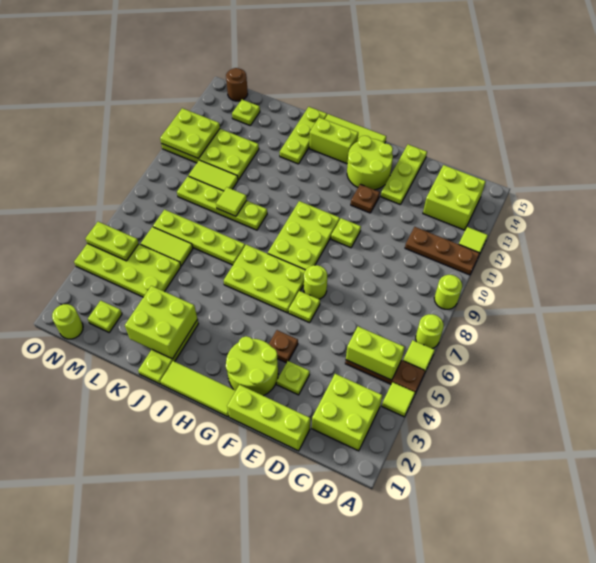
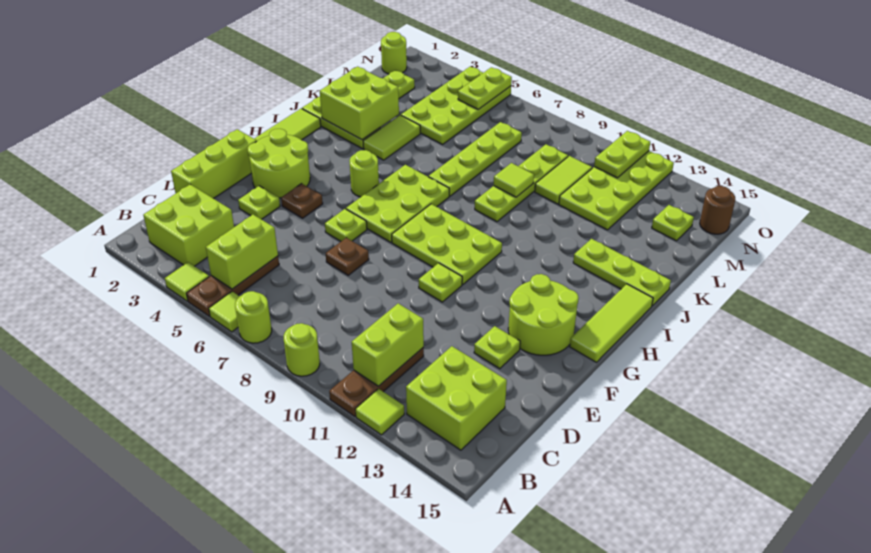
lime 1x3 plate [381,145,427,205] -> lime 1x1 plate [474,326,520,369]
lime 1x1 round brick [304,265,327,299] -> lime 1x1 round brick moved to [349,150,379,197]
brown 1x1 plate [351,184,380,213] -> brown 1x1 plate moved to [326,238,369,275]
lime 1x2 brick [309,117,358,164] -> lime 1x2 brick moved to [352,303,424,386]
lime 1x2 tile [141,227,193,266] -> lime 1x2 tile moved to [363,115,420,160]
lime 2x2 plate [160,108,220,159] -> lime 1x2 plate [594,131,650,178]

